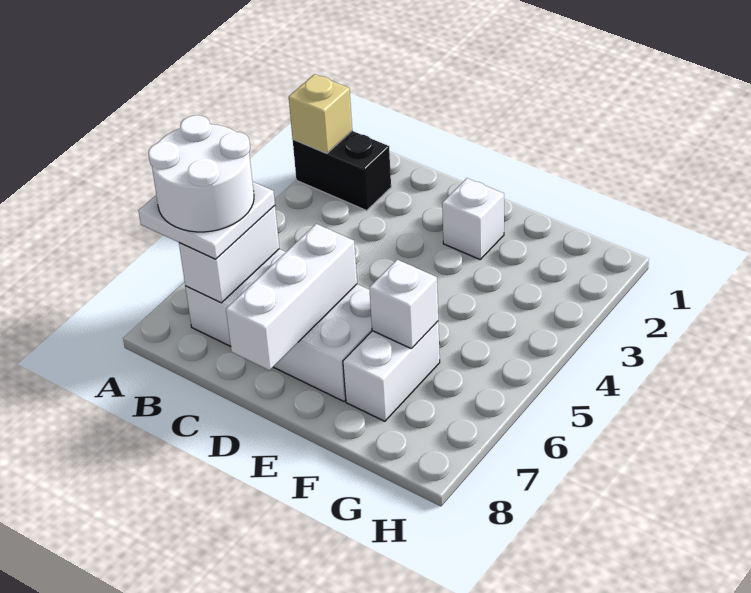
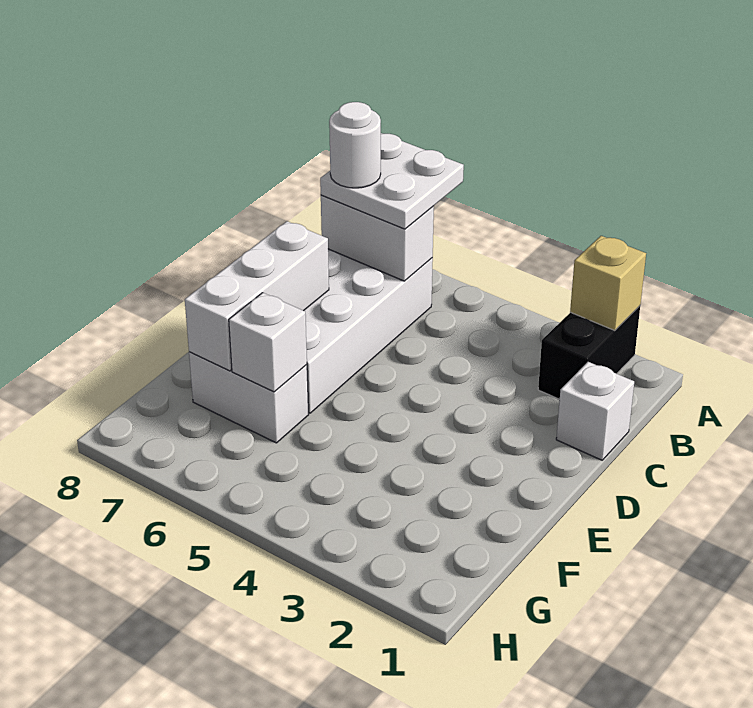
white 2x2 round brick [148,115,254,232] -> white 1x1 round brick [329,102,381,188]
white 1x3 brick [226,224,357,370] -> white 1x3 brick turned to [185,221,329,371]
white 1x1 brick [442,178,504,259] -> white 1x1 brick moved to [556,362,634,460]

